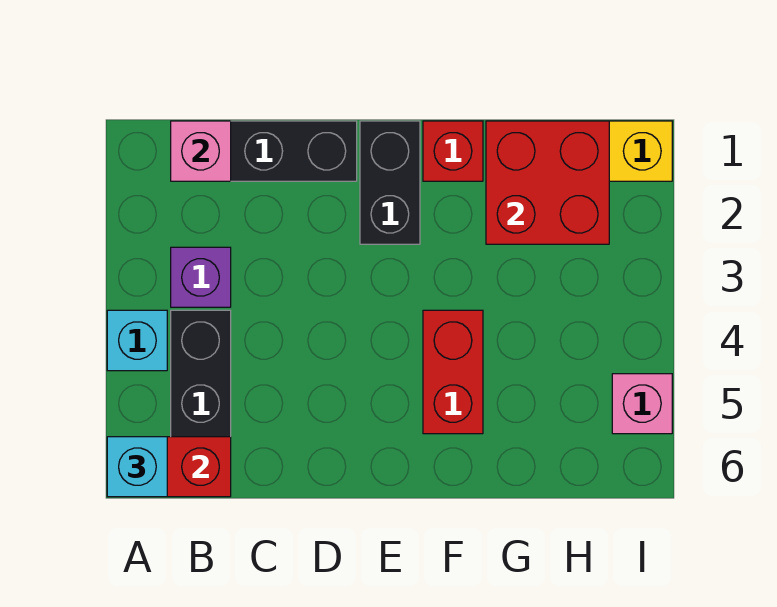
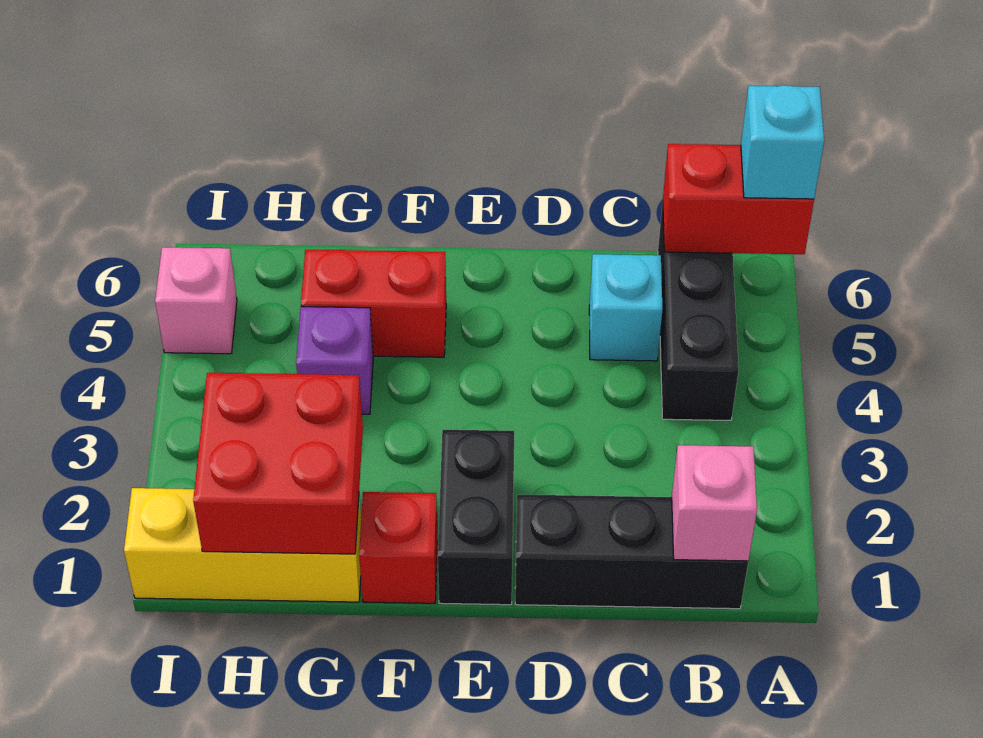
cyan 1x1 brick [107,310,167,371] -> cyan 1x1 brick moved to [589,254,663,361]
purple 1x1 brick [171,247,231,307] -> purple 1x1 brick moved to [296,307,373,414]
red 1x2 brick [423,310,483,434] -> red 1x2 brick turned to [301,250,446,357]

